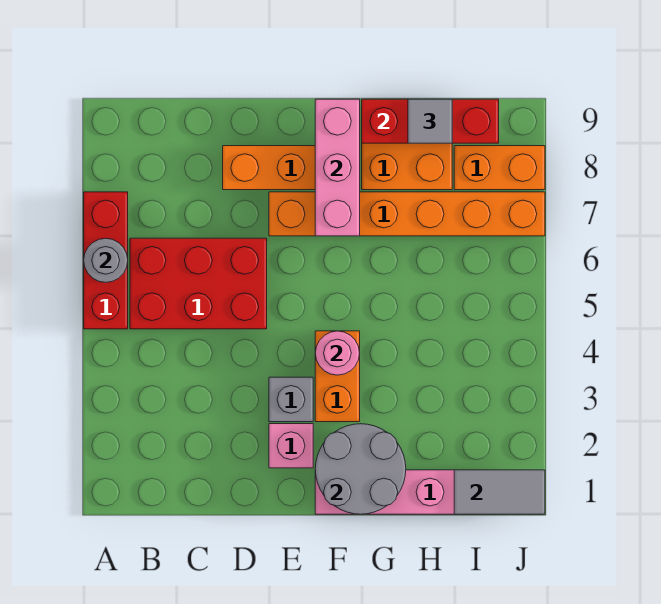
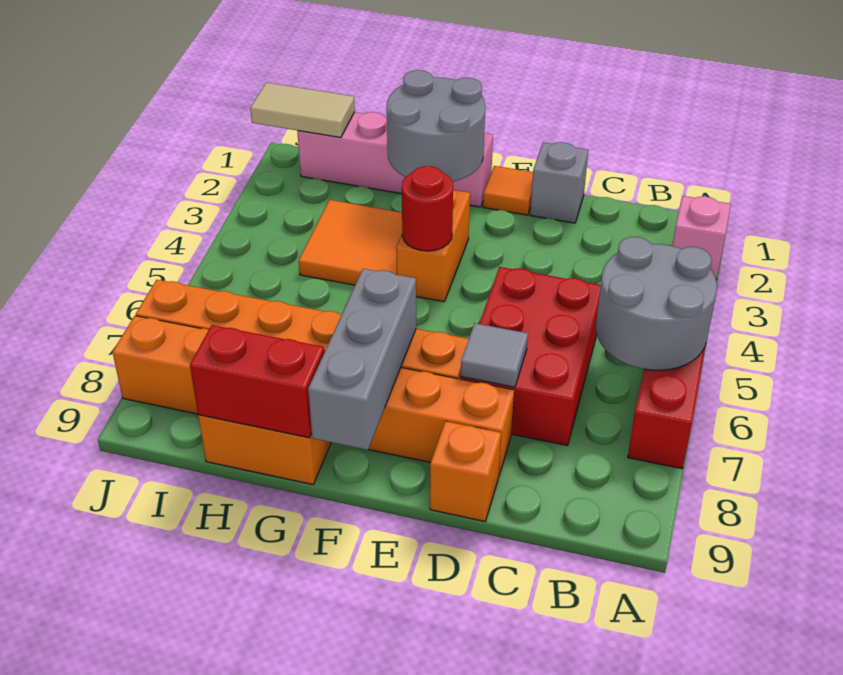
grey 1x1 round brick [84,238,128,282] -> grey 2x2 round brick [596,237,717,370]
red 2x3 brick [130,238,267,329] -> red 2x3 brick turned to [461,267,601,446]
none -> orange 1x1 brick [430,421,501,521]
none -> orange 1x1 tile [483,166,533,215]
pink 1x1 brick [269,424,313,468] -> pink 1x1 brick moved to [672,196,731,280]
grey 1x1 brick [269,377,313,422] -> grey 1x1 brick moved to [530,142,588,223]
pink 1x1 round brick [315,331,360,375] -> red 1x1 round brick [402,166,453,251]
pink 1x3 brick [315,99,360,236] -> grey 1x3 brick [308,269,416,450]
none -> orange 2x2 tile [299,200,402,285]
red 1x3 brick [362,99,499,143] -> red 1x2 brick [190,325,324,438]
grey 1x1 tile [408,99,452,143] -> grey 1x1 tile moved to [461,323,528,387]
grey 1x2 tile [454,470,545,514] -> tan 1x2 tile [250,82,355,138]

